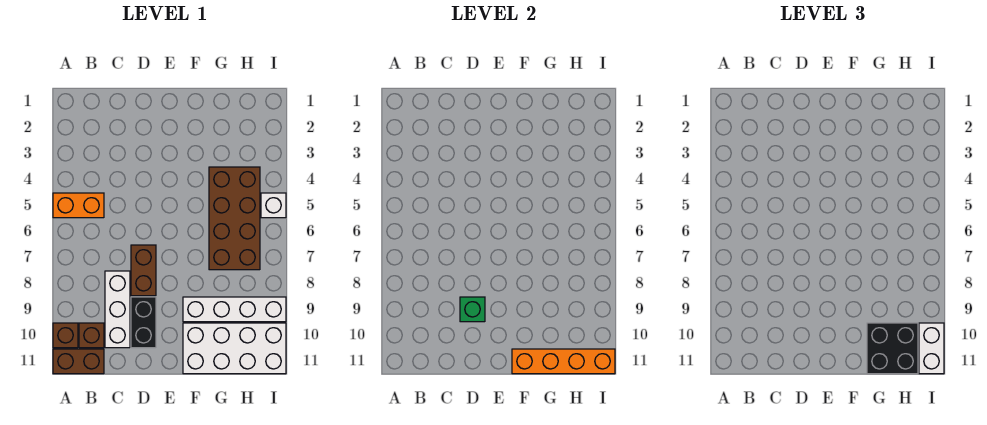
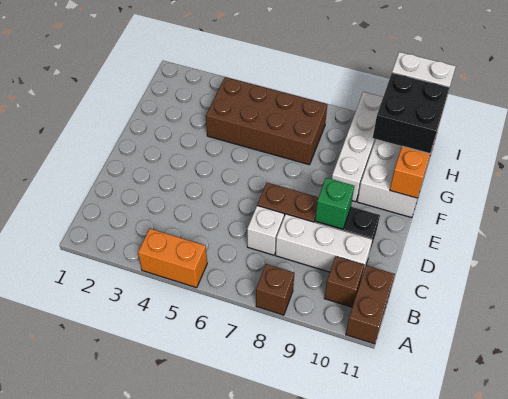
orange 1x2 brick [53,193,104,218] -> orange 1x2 brick turned to [138,229,207,288]
brown 1x1 brick [53,323,78,348] -> brown 1x1 brick moved to [256,264,294,315]
white 1x1 brick [261,193,286,218] -> white 1x1 brick moved to [247,206,284,255]

